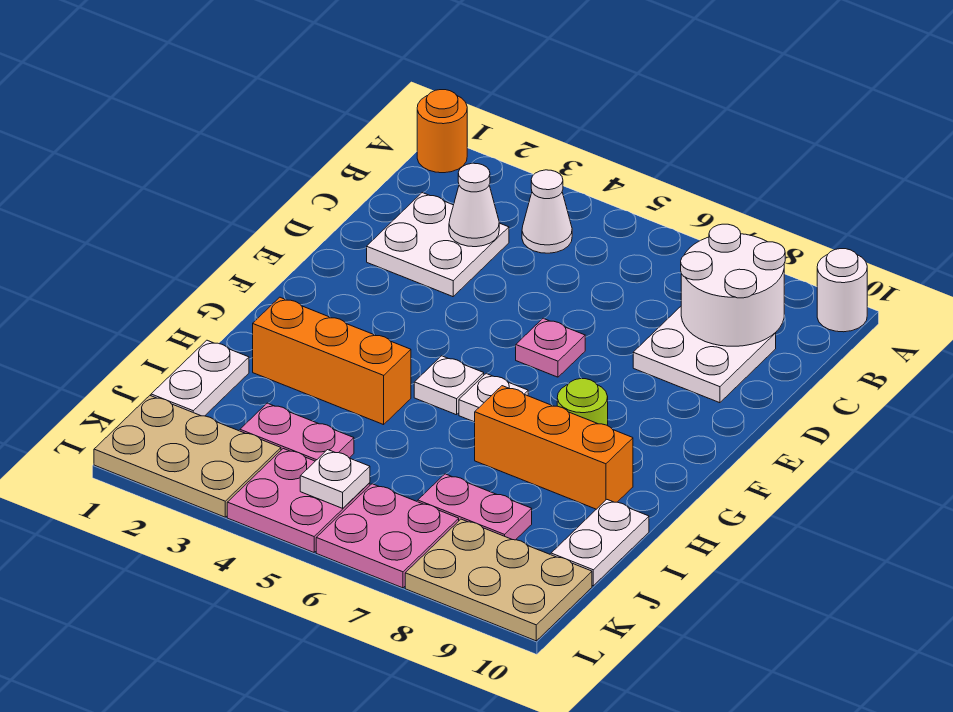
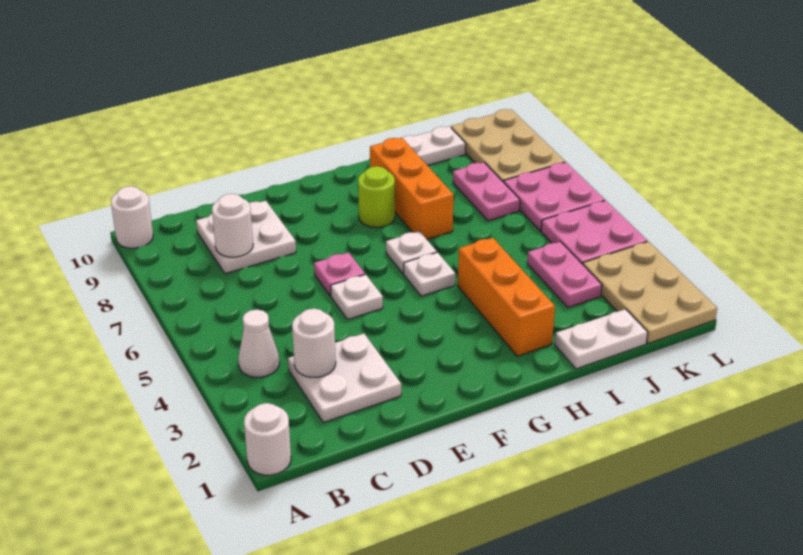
orange 1x1 round brick [417,90,467,173] -> white 1x1 round brick [244,403,291,475]
white 2x2 round brick [681,224,785,346] -> white 1x1 round brick [212,194,253,257]
white 1x1 cone [449,163,499,247] -> white 1x1 round brick [292,309,336,377]
white 1x1 plate [300,450,370,508] -> white 1x1 plate moved to [331,274,383,319]

